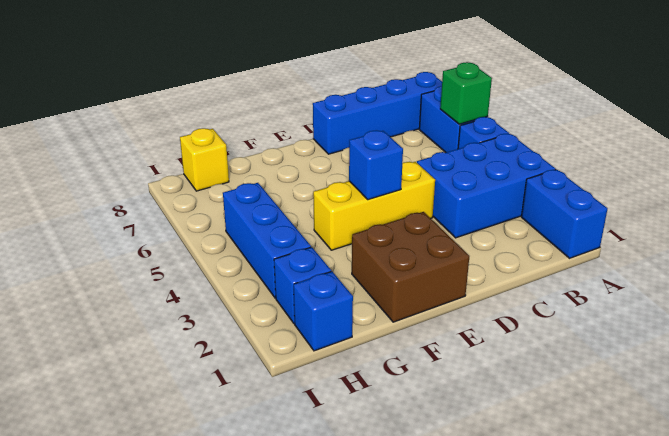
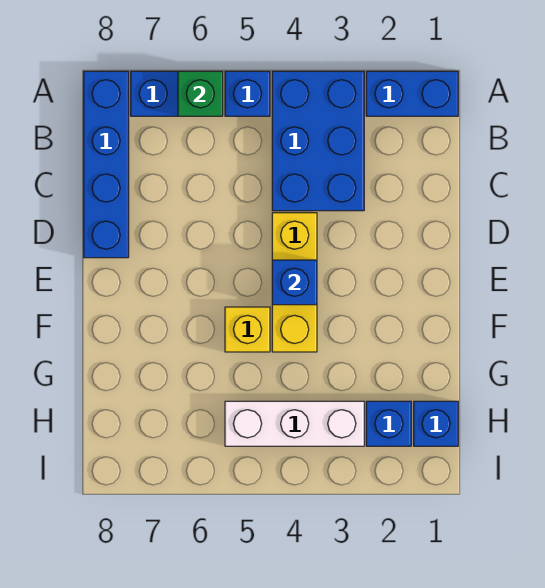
brown 2x2 brick [352,212,469,322] -> none
blue 1x3 brick [223,183,311,298] -> white 1x3 brick [225,401,364,446]
yellow 1x1 brick [180,128,229,191] -> yellow 1x1 brick moved to [225,307,270,352]

